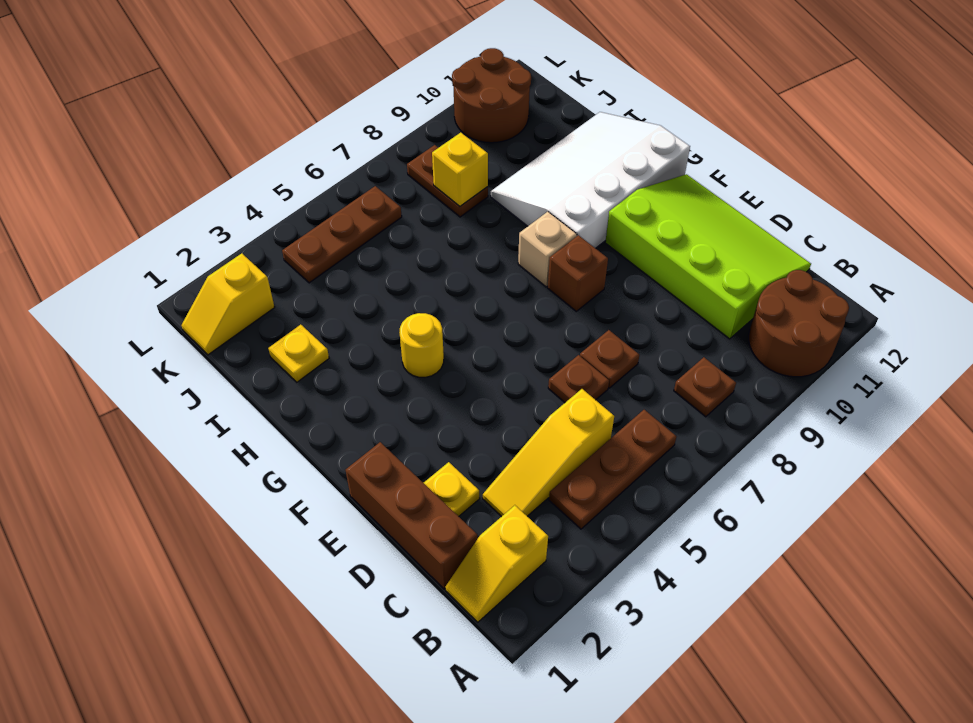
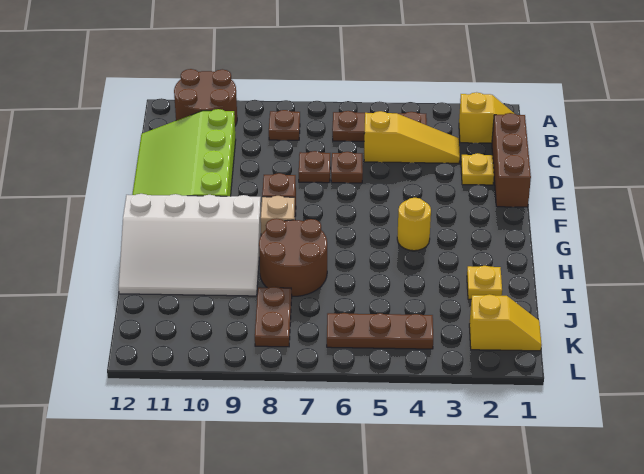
yellow 1x1 brick [432,133,488,206] -> none
brown 2x2 round brick [452,48,531,143] -> brown 2x2 round brick moved to [259,218,327,296]

